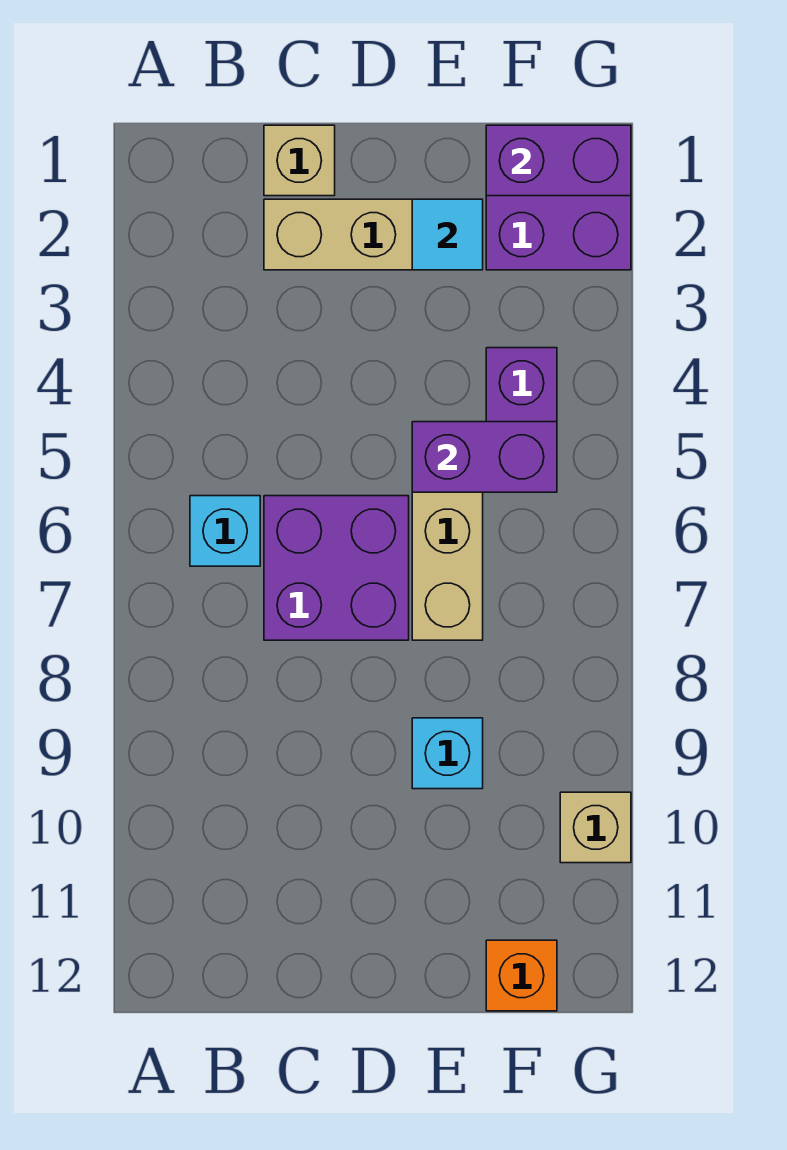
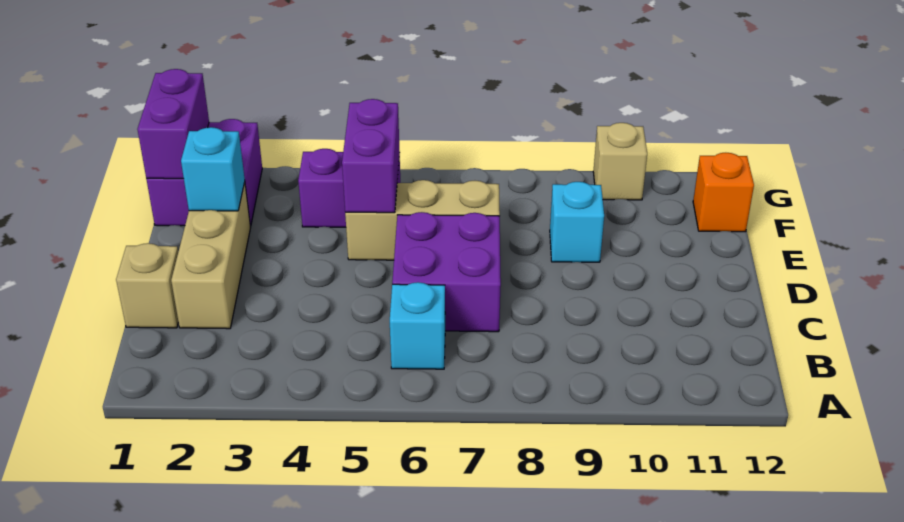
cyan 1x1 tile [412,199,483,270] -> cyan 1x1 brick [181,127,245,211]

